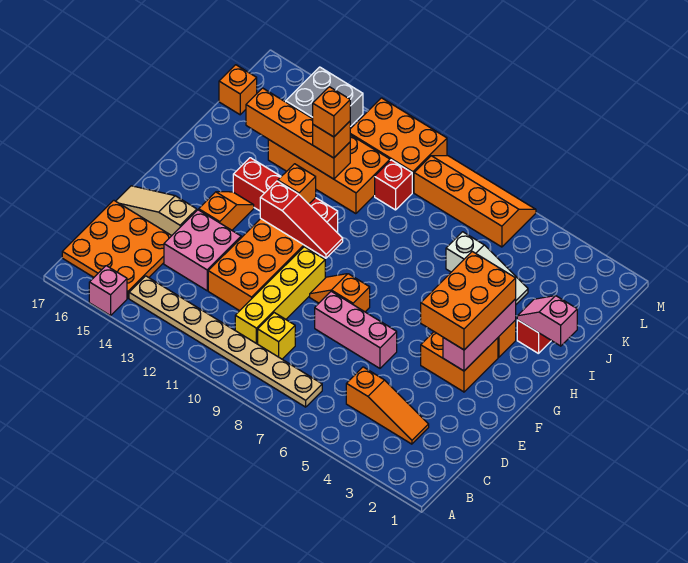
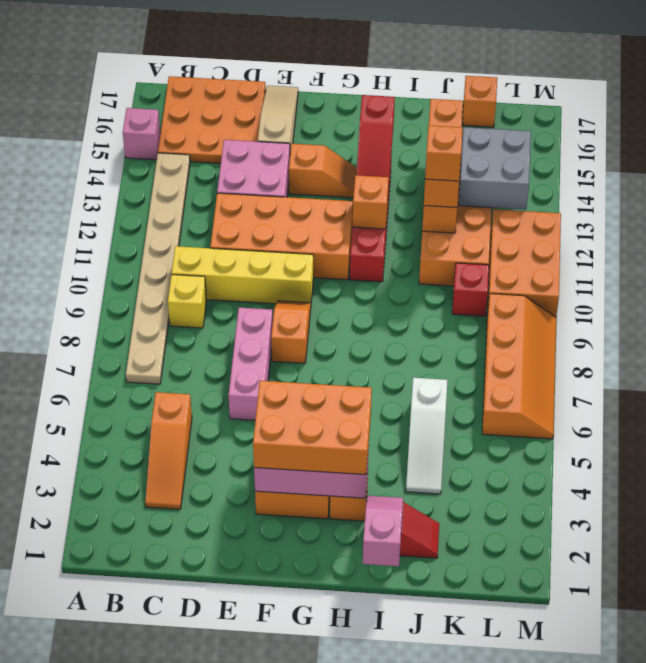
red 1x3 slope [260,181,343,258] -> red 1x3 slope moved to [356,95,395,192]

